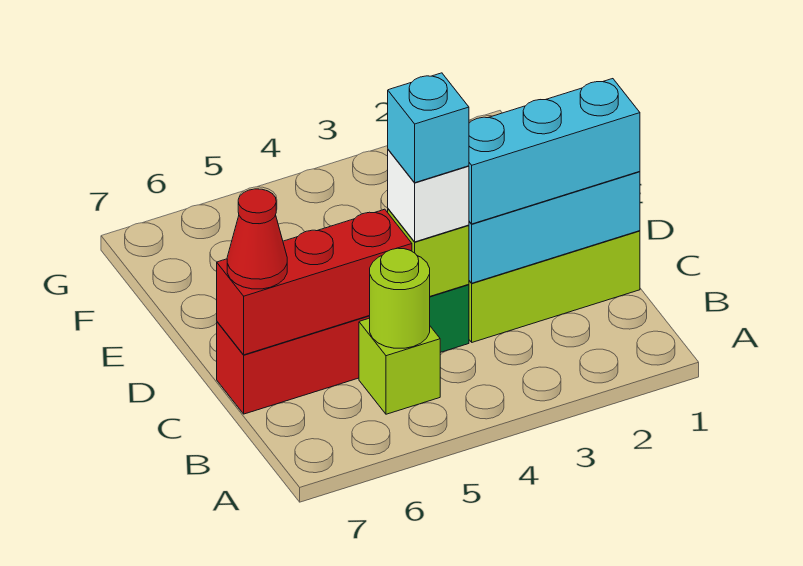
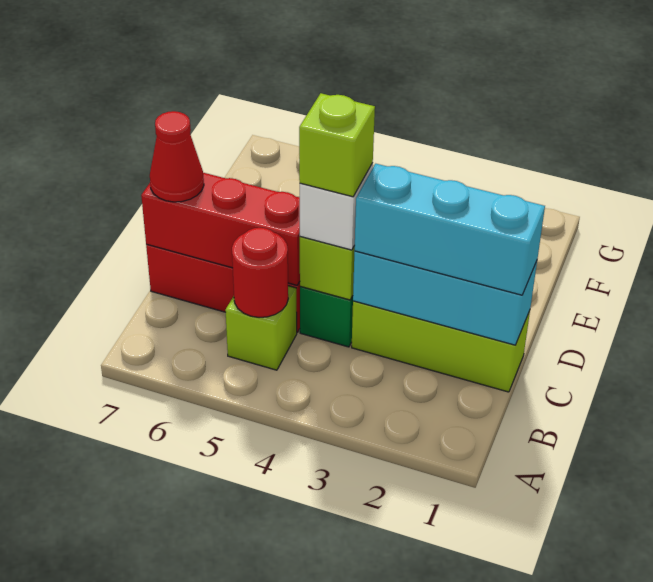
lime 1x1 round brick [370,248,430,348] -> red 1x1 round brick [232,228,288,317]
cyan 1x1 brick [388,73,469,183] -> lime 1x1 brick [299,93,375,197]

